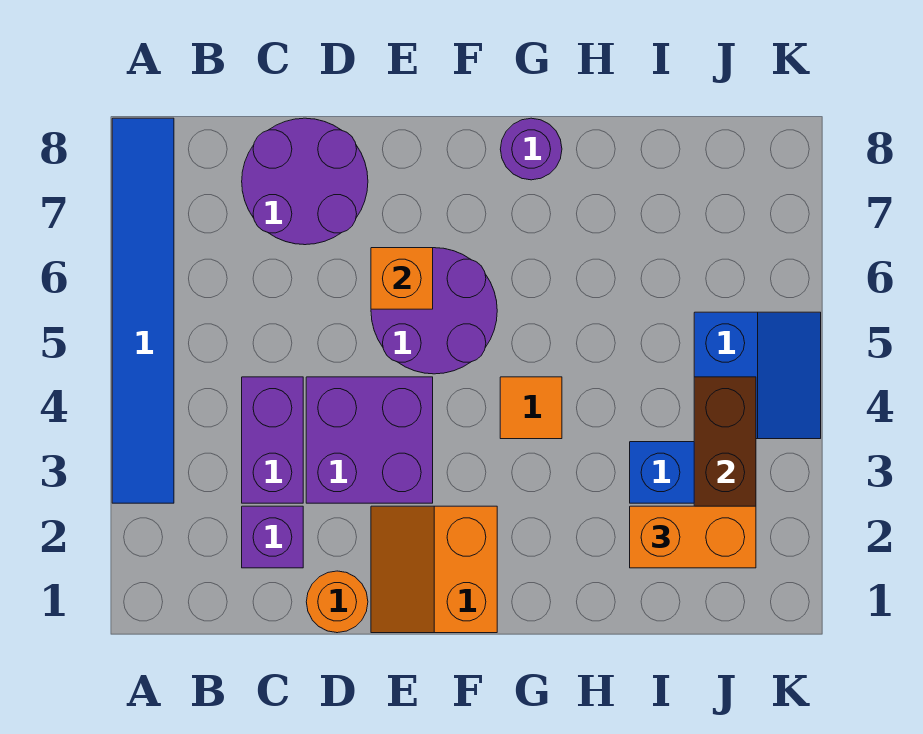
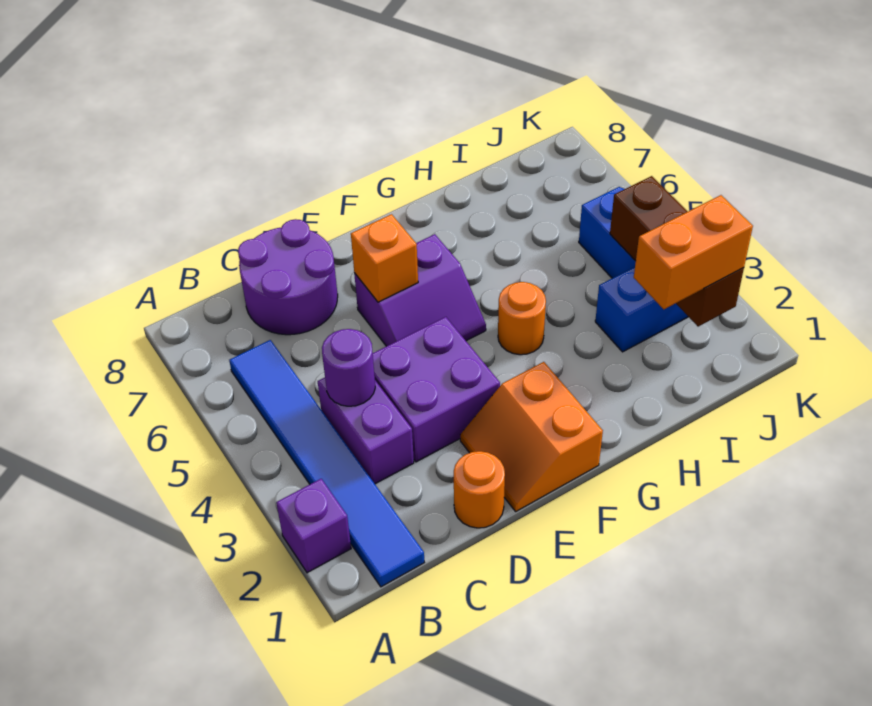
blue 1x6 tile [112,118,174,503] -> blue 1x6 tile moved to [229,340,424,587]
purple 1x1 brick [242,506,303,568] -> purple 1x1 brick moved to [276,479,351,573]
purple 2x2 round brick [371,248,497,374] -> purple 2x2 slope [354,234,486,346]
orange 1x1 tile [500,377,562,439] -> orange 1x1 round brick [498,282,546,355]
purple 1x1 round brick [500,118,562,180] -> purple 1x1 round brick moved to [322,329,375,406]

